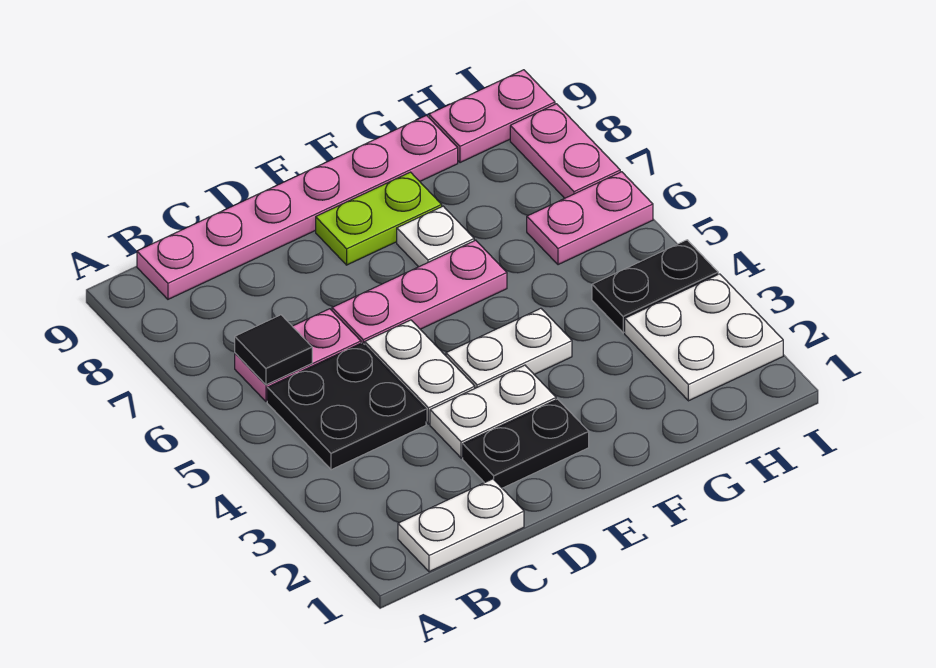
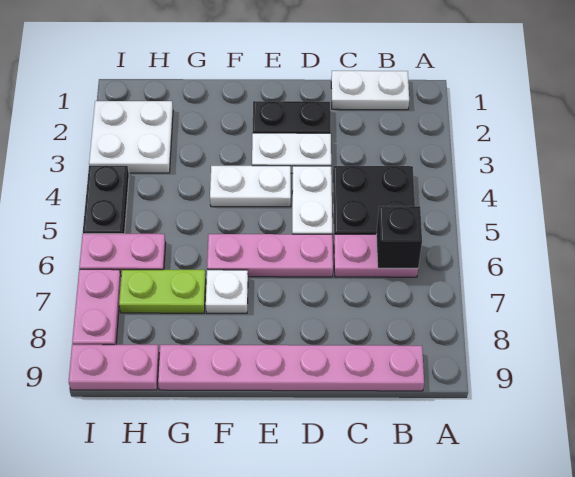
black 1x1 tile [235,315,312,385] -> black 1x1 brick [376,206,422,268]
lime 1x2 plate [316,172,442,265] -> lime 1x2 plate moved to [119,270,206,313]
black 1x2 plate [592,240,718,333] -> black 1x2 plate turned to [83,165,129,234]

